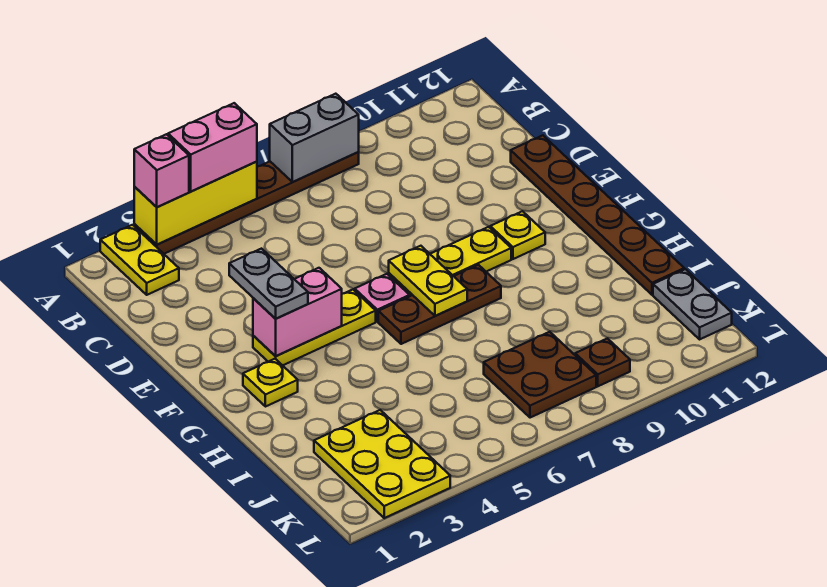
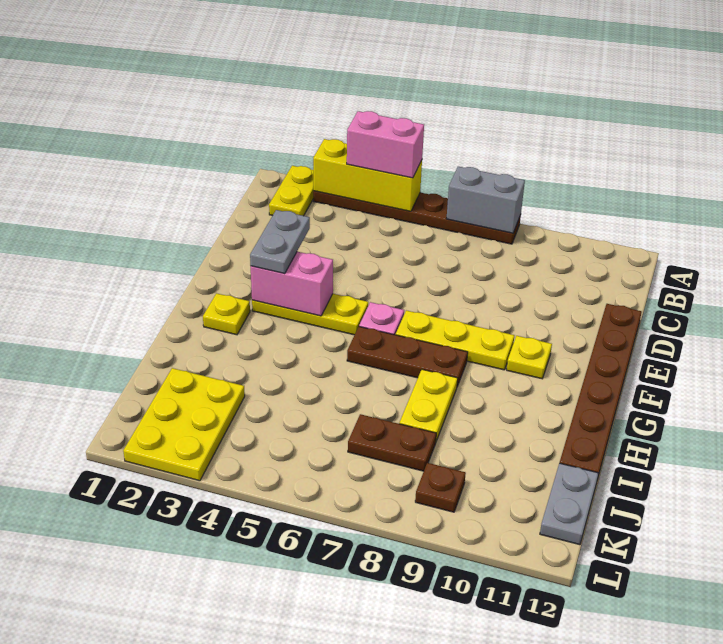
pink 1x1 brick [134,134,189,207] -> none
yellow 1x2 plate [389,246,467,316] -> yellow 1x2 plate moved to [399,369,458,441]
brown 2x2 plate [484,332,596,418] -> brown 1x2 plate [348,414,436,471]

